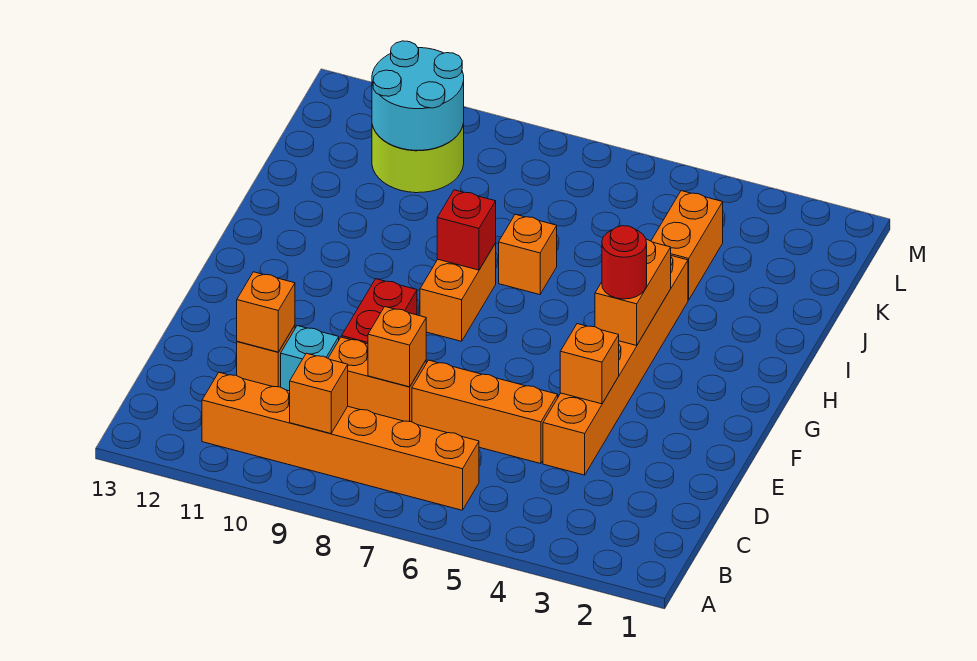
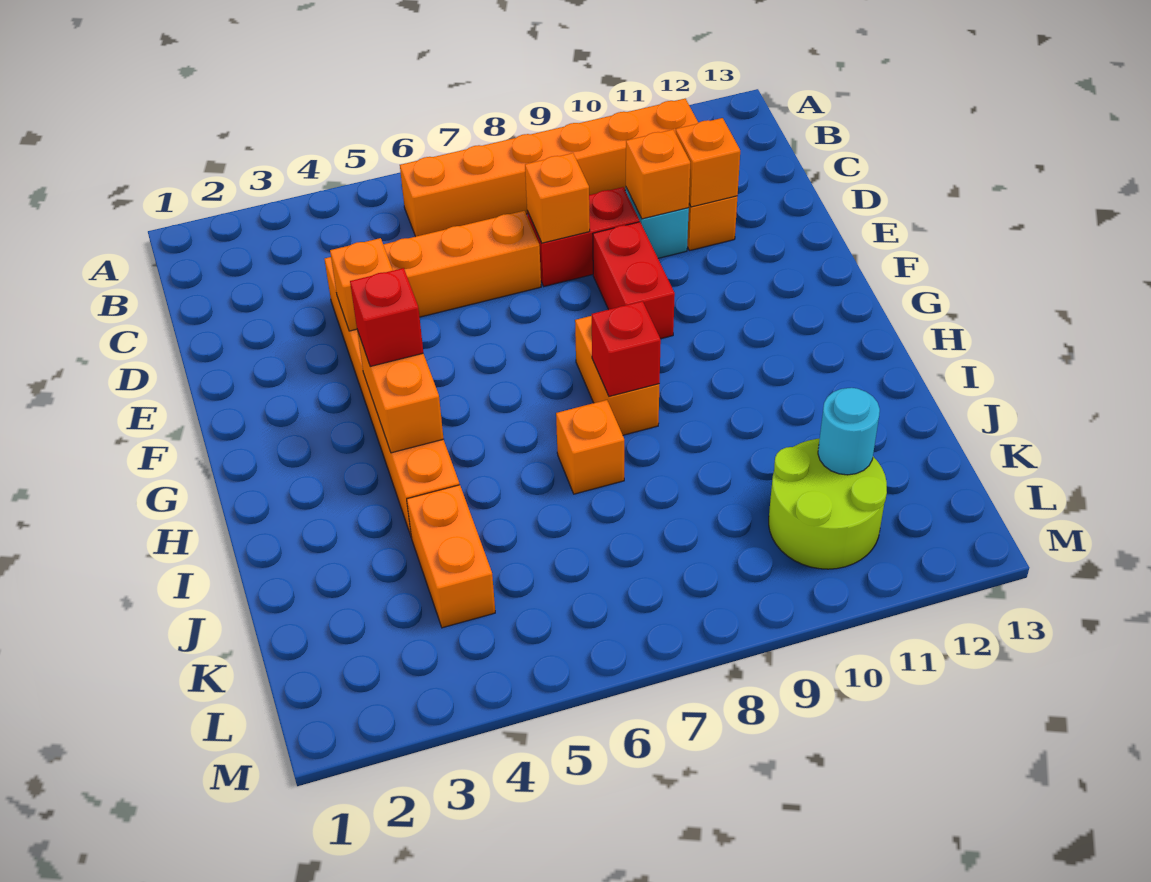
orange 1x1 brick [290,353,348,434] -> orange 1x1 brick moved to [626,130,690,219]
orange 1x2 brick [328,337,426,422] -> red 1x2 brick [527,187,639,286]
red 1x1 round brick [602,226,647,299] -> red 1x1 brick [350,268,423,366]
cyan 2x2 round brick [372,41,464,150] -> cyan 1x1 round brick [818,388,880,475]

